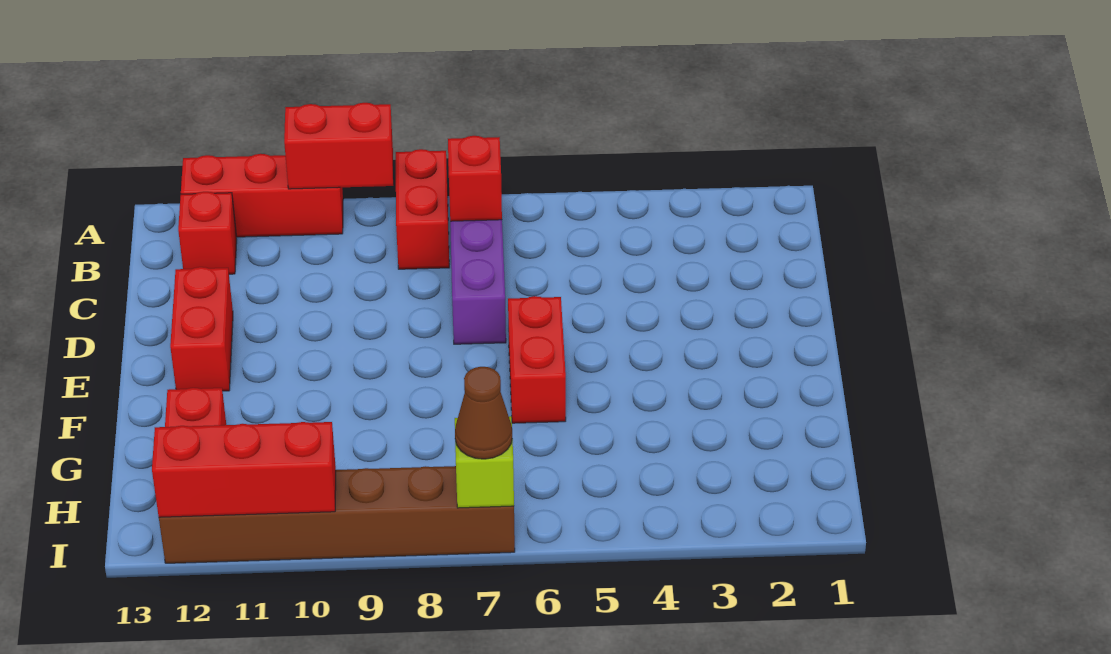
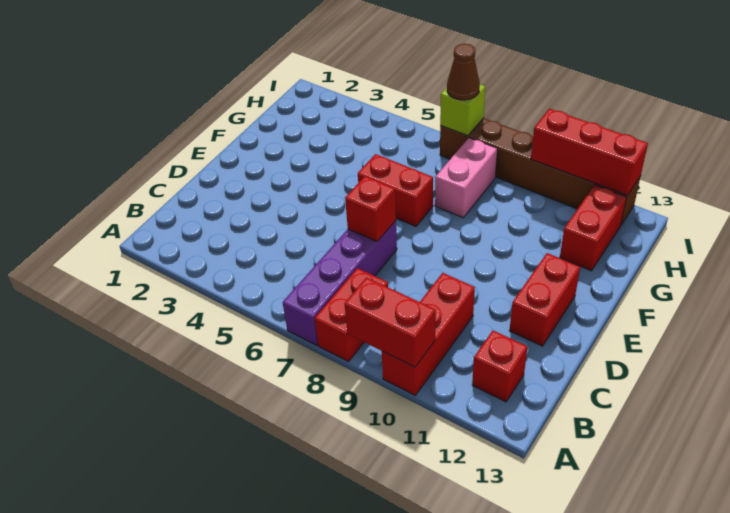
red 1x3 brick [181,154,343,237] -> red 1x3 brick turned to [382,273,475,395]
red 1x1 brick [448,136,502,221] -> red 1x1 brick moved to [345,176,396,241]
red 1x2 brick [508,296,566,423] -> red 1x2 brick turned to [358,154,433,226]
none -> pink 1x2 brick [435,138,497,218]

